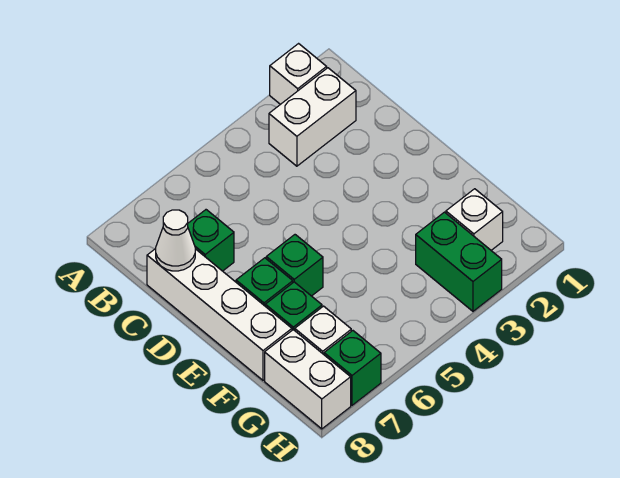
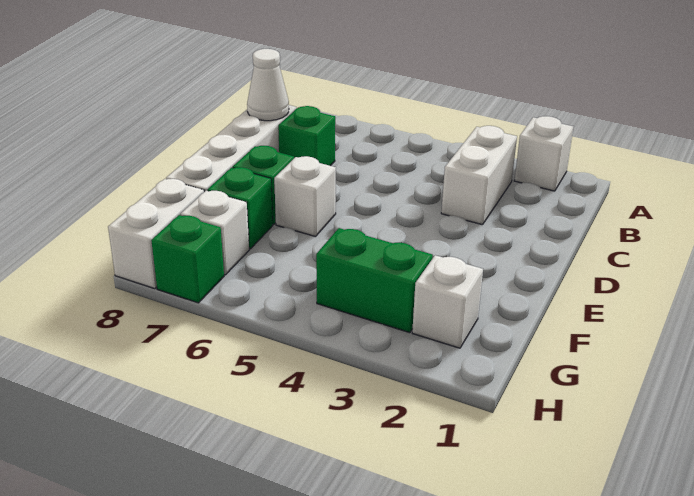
white 1x2 brick [269,68,356,166] -> white 1x2 brick turned to [441,126,517,225]
green 1x1 brick [266,235,323,296] -> white 1x1 brick [274,156,336,237]
green 1x2 brick [416,212,502,311] -> green 1x2 brick turned to [316,228,433,333]

